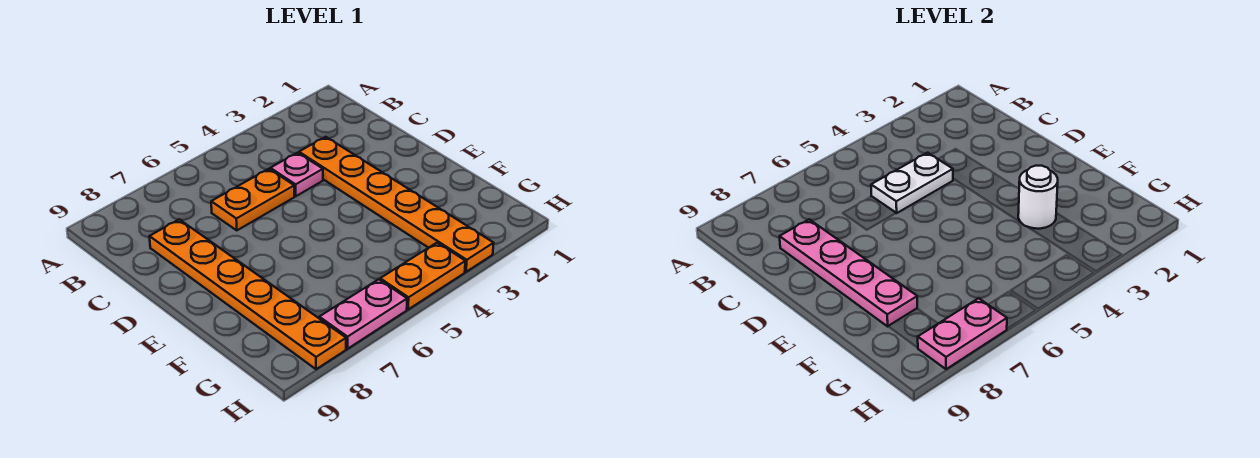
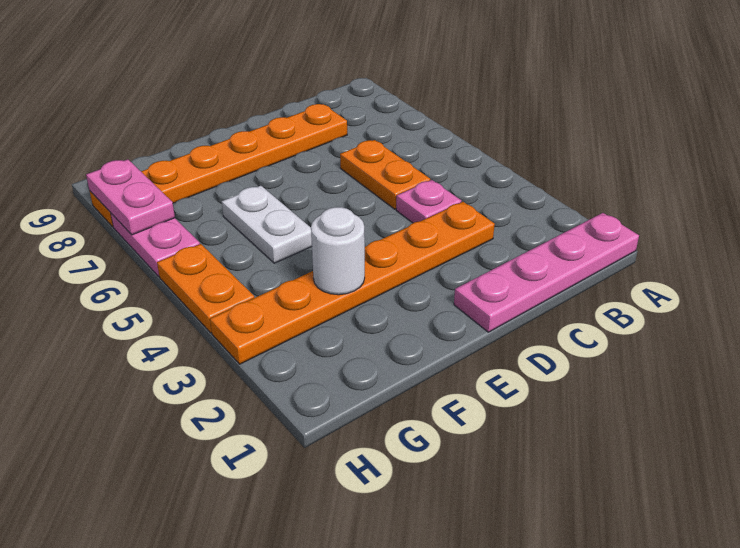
white 1x2 plate [871,153,953,213] -> white 1x2 plate moved to [222,186,312,263]
pink 1x4 plate [780,219,917,326] -> pink 1x4 plate moved to [454,213,639,332]

